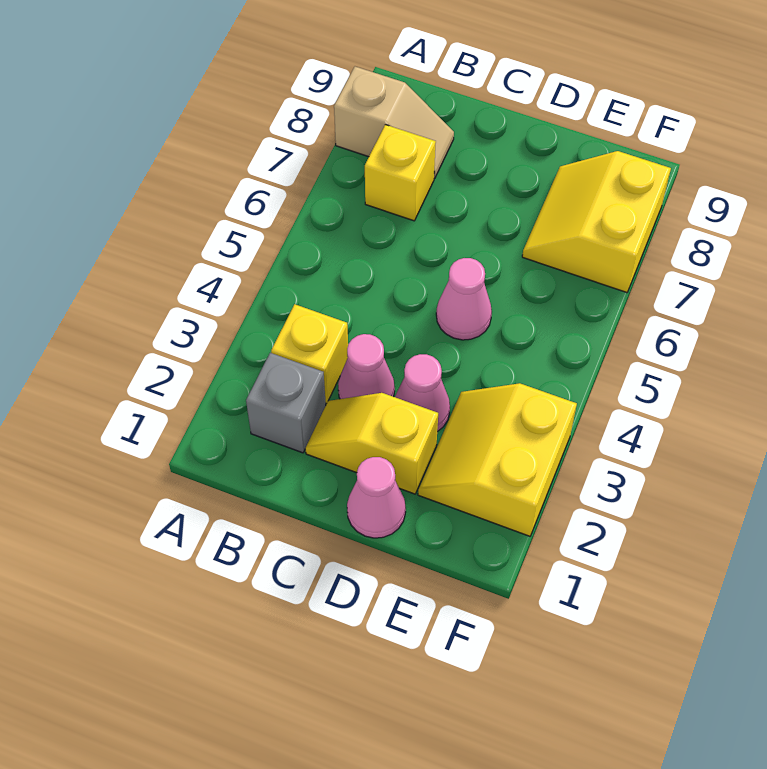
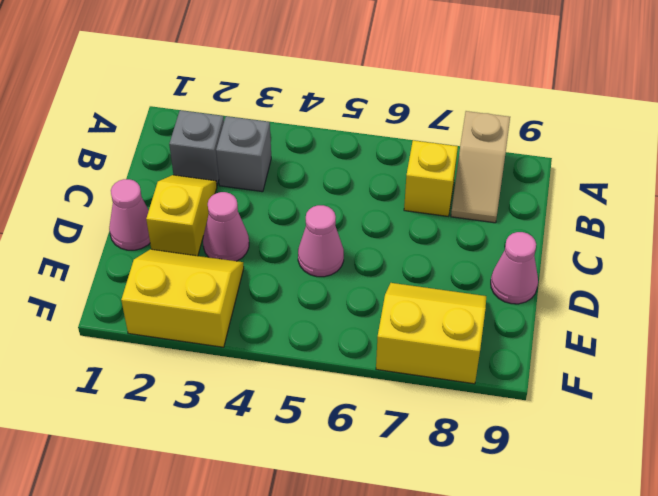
yellow 1x1 brick [271,304,348,404] -> grey 1x1 brick [216,116,271,192]
pink 1x1 cone [338,334,395,399] -> pink 1x1 cone moved to [491,232,538,304]

